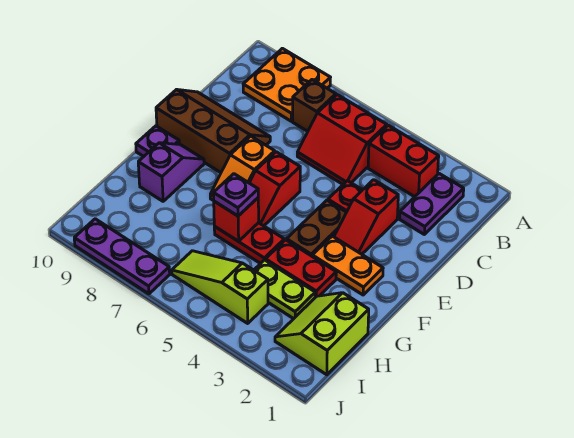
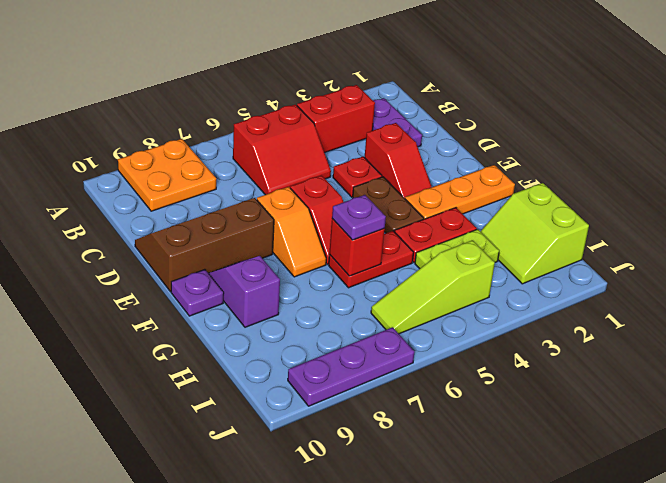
brown 1x1 brick [293,80,336,131] -> none
orange 1x2 plate [312,236,383,295] -> orange 1x3 plate [405,165,515,219]

